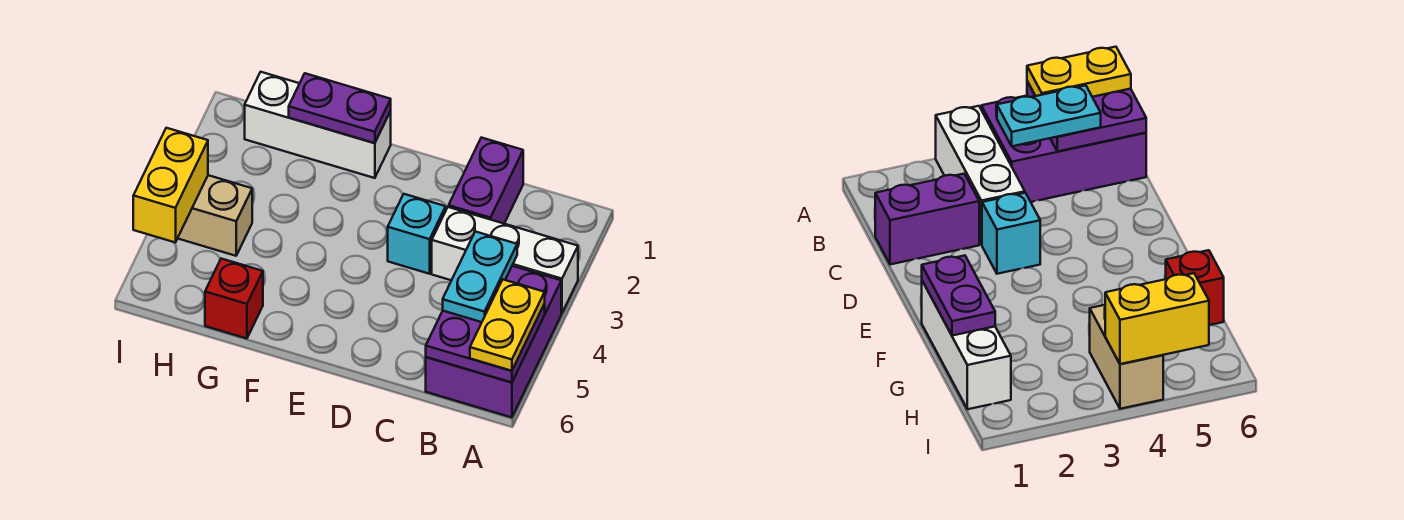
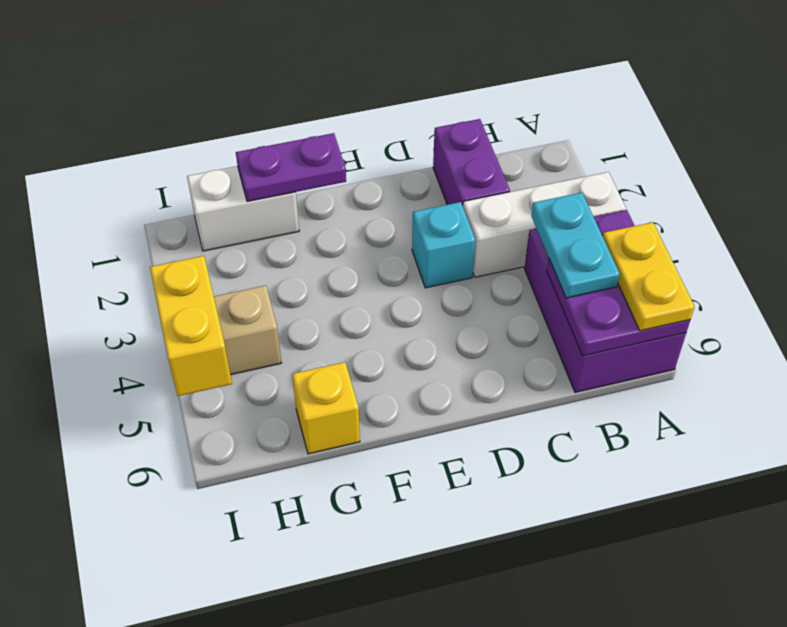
white 1x3 brick [245,72,391,178] -> white 1x2 brick [187,166,299,251]
red 1x1 brick [205,259,263,338] -> yellow 1x1 brick [292,362,360,454]

